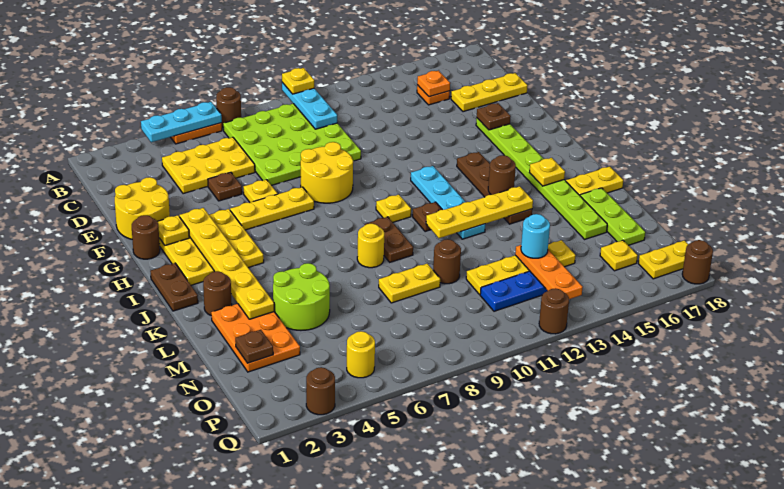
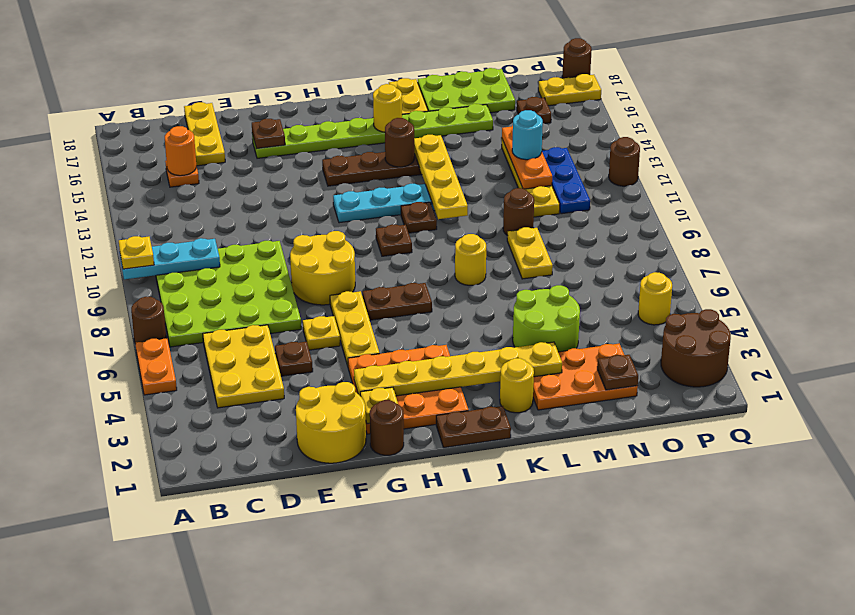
cyan 1x3 plate [141,102,222,142] -> none
orange 1x1 plate [417,71,450,97] -> orange 1x1 round brick [165,126,196,176]
yellow 3x3 plate [159,209,264,285] -> orange 3x3 plate [348,345,469,434]
yellow 1x1 plate [376,194,411,222] -> brown 1x1 plate [376,224,412,256]
brown 1x2 plate [365,217,413,262] -> brown 1x2 plate moved to [362,283,432,320]
yellow 1x1 plate [529,158,565,186] -> yellow 1x1 round brick [373,84,402,132]
brown 1x1 round brick [203,271,232,315] -> yellow 1x1 round brick [500,358,534,413]
lime 1x3 plate [580,188,645,245] -> lime 2x3 plate [418,68,515,113]
orange 1x3 plate [515,245,583,299] -> orange 1x3 plate turned to [502,126,552,189]
yellow 1x1 plate [600,240,638,271] -> brown 1x1 plate [517,97,551,124]
yellow 1x2 plate [638,240,688,279] -> yellow 1x2 plate turned to [538,74,601,106]
brown 1x1 round brick [306,367,335,415] -> brown 2x2 round brick [661,309,731,387]

